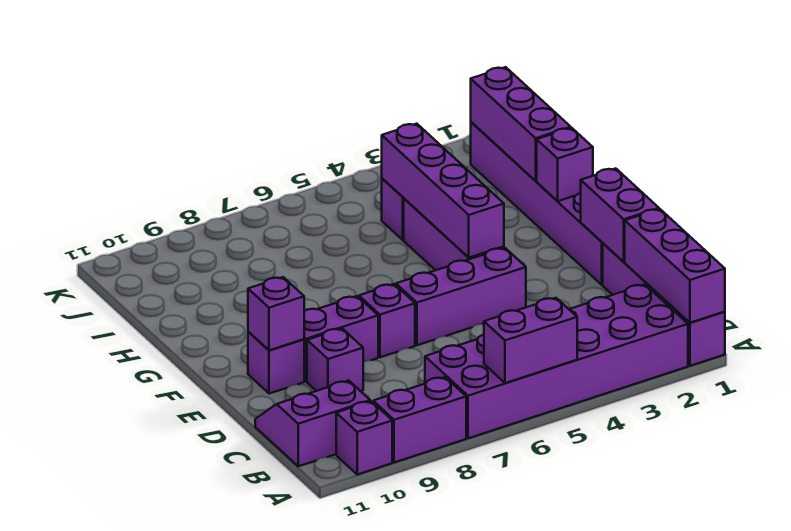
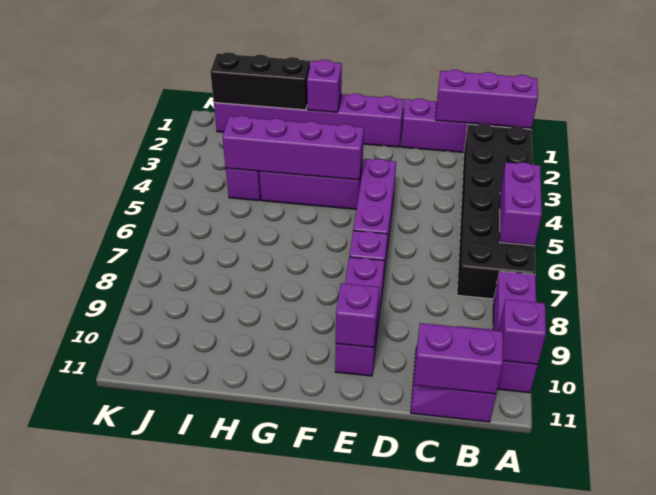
purple 2x6 brick [425,285,688,438] -> black 2x6 brick [457,124,536,299]
purple 1x2 brick [581,168,659,262] -> purple 1x2 brick moved to [414,323,503,394]
purple 1x1 brick [307,329,363,391] -> purple 1x1 brick moved to [499,299,546,364]
purple 1x3 brick [471,67,571,181] -> black 1x3 brick [210,52,310,110]

